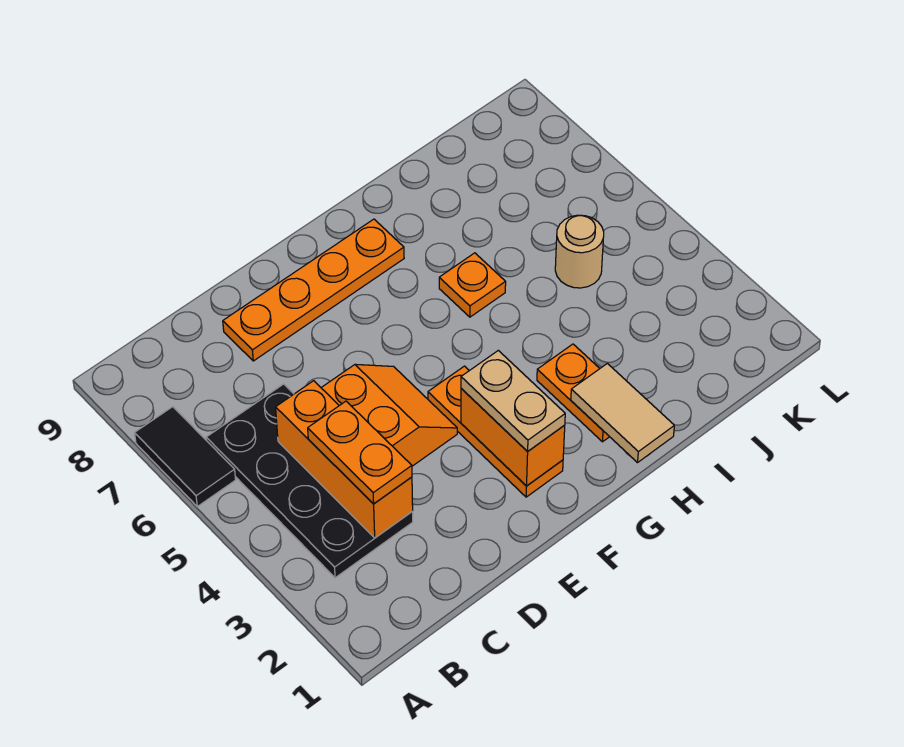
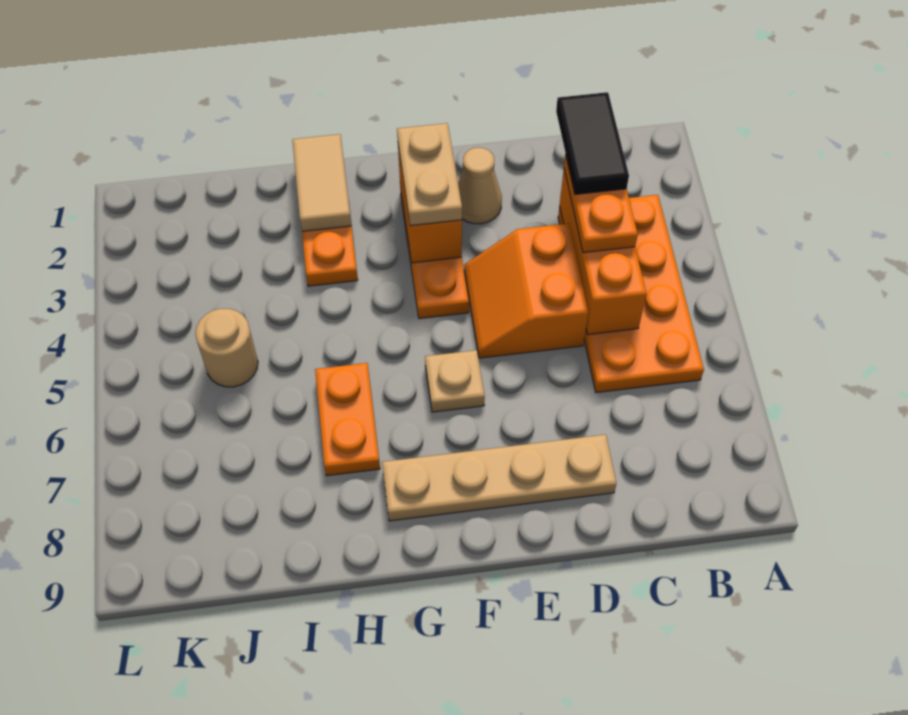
black 1x2 tile [135,407,236,506] -> black 1x2 tile moved to [556,92,629,194]
black 2x4 plate [206,384,413,578] -> orange 2x4 plate [558,195,704,393]
orange 1x4 plate [223,219,404,361] -> tan 1x4 plate [382,435,616,521]
none -> tan 1x1 cone [458,148,502,224]
none -> tan 1x1 plate [425,350,485,412]
orange 1x1 plate [439,253,506,317] -> orange 1x2 plate [315,363,380,476]

